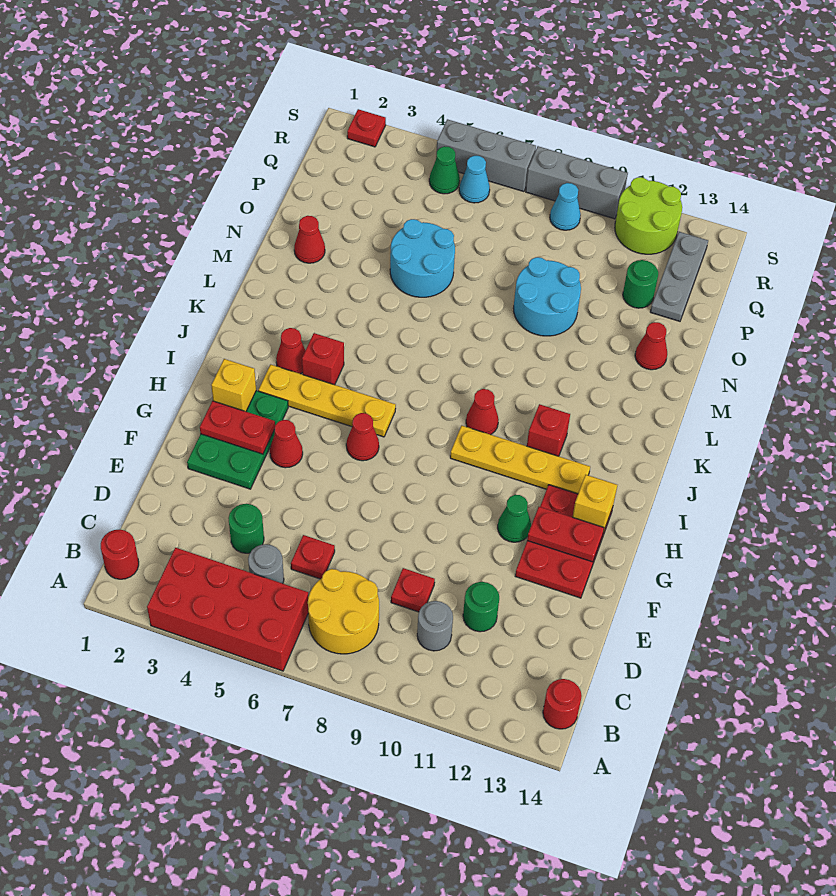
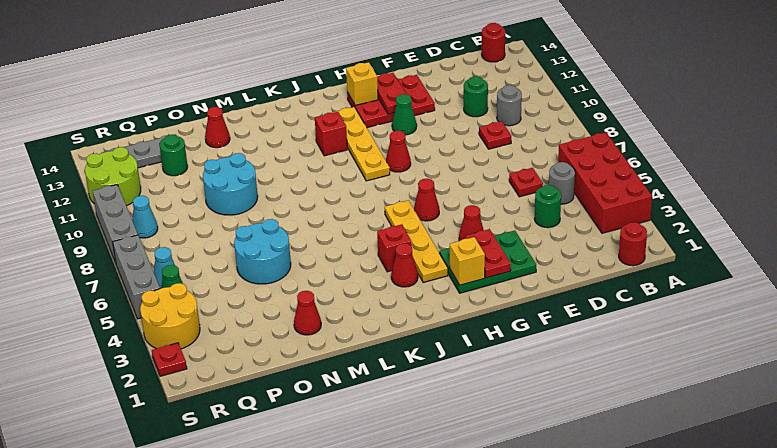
yellow 2x2 round brick [308,569,379,654] -> yellow 2x2 round brick moved to [140,283,200,349]
red 1x1 cone [466,389,499,435] -> red 1x1 cone moved to [386,131,411,172]

